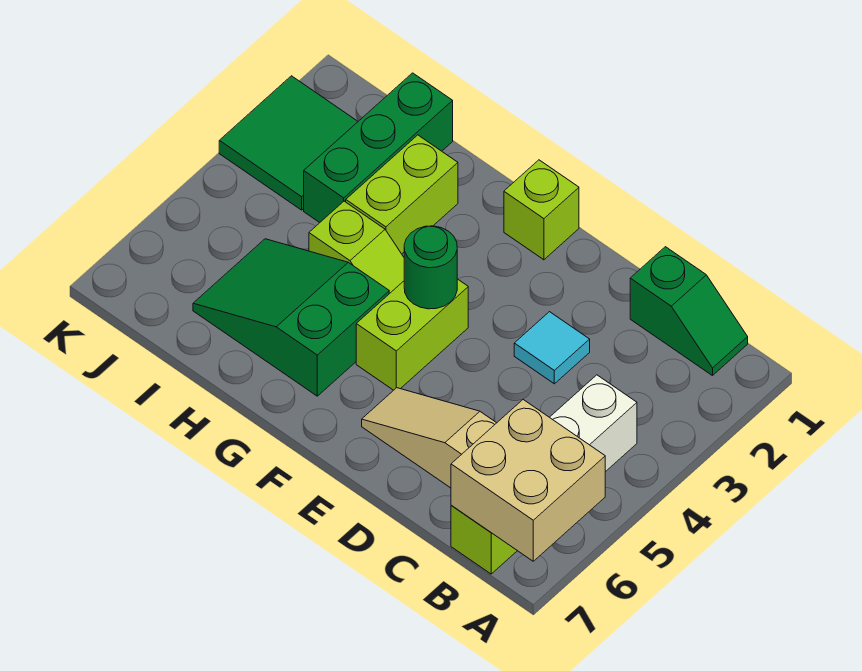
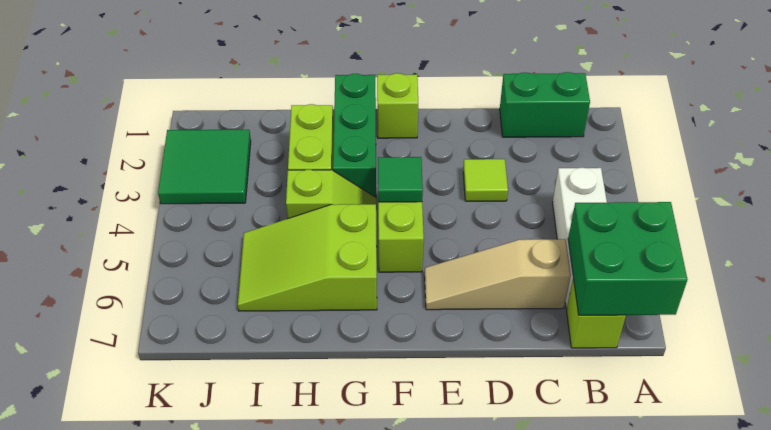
tan 2x2 brick [451,400,605,561] -> green 2x2 brick [568,202,687,315]
green 1x2 slope [630,247,748,376] -> green 1x2 brick [500,72,590,137]
cyan 1x1 tile [514,312,590,384] -> lime 1x1 tile [463,159,508,201]
green 1x1 round brick [404,226,457,309] -> green 1x1 tile [378,157,423,202]
green 2x3 slope [193,239,389,396] -> lime 2x3 slope [238,204,377,311]
green 1x3 brick [304,73,453,223] -> green 1x3 brick moved to [333,74,376,197]

